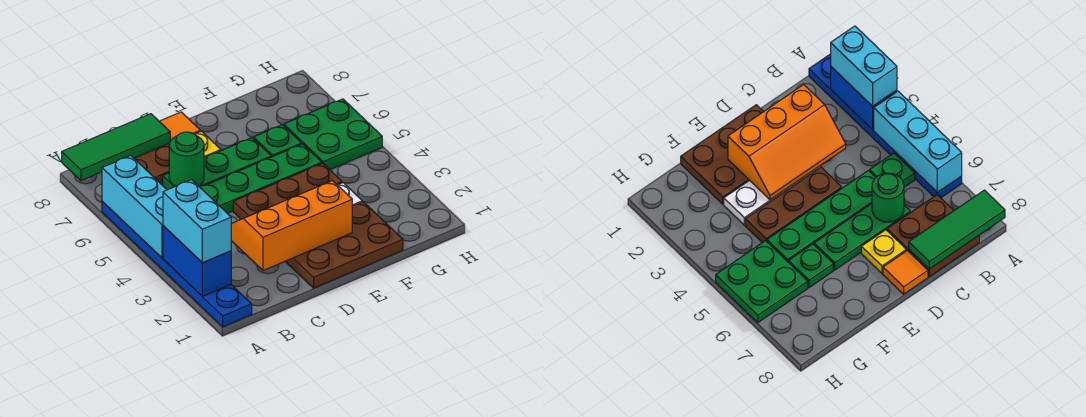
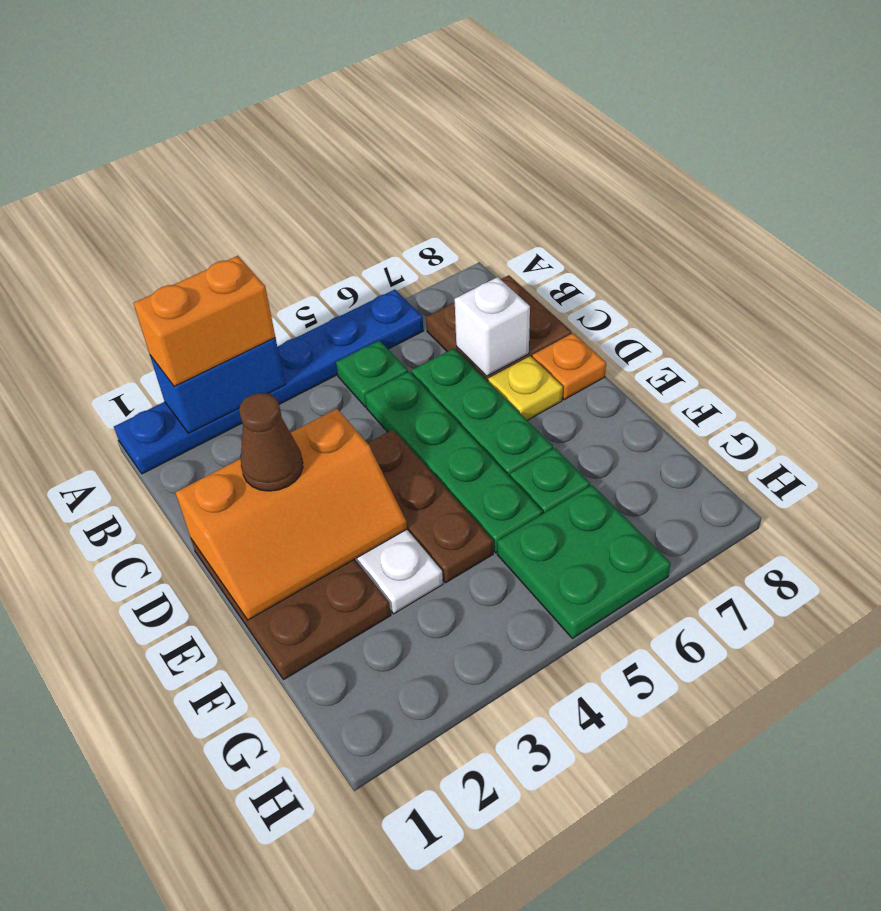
cyan 1x2 brick [163,180,231,263] -> orange 1x2 brick [134,256,275,386]
cyan 1x3 brick [102,156,167,258] -> none
green 1x3 tile [62,114,170,181] -> none
orange 2x3 slope [231,181,352,271] -> orange 2x3 slope turned to [175,409,407,620]
green 1x1 round brick [169,132,204,186] -> none
none -> white 1x1 brick [455,277,530,376]
none -> brown 1x1 cone [239,393,303,491]
orange 1x1 tile [159,112,201,141] -> orange 1x1 plate [532,333,606,400]

